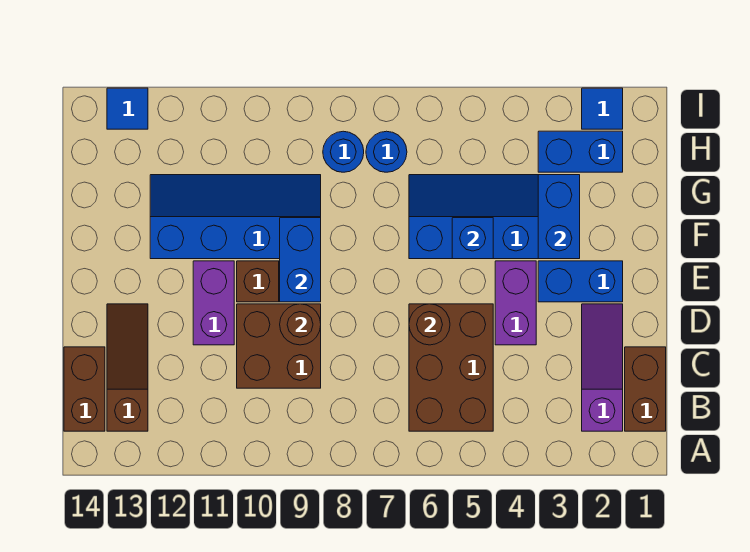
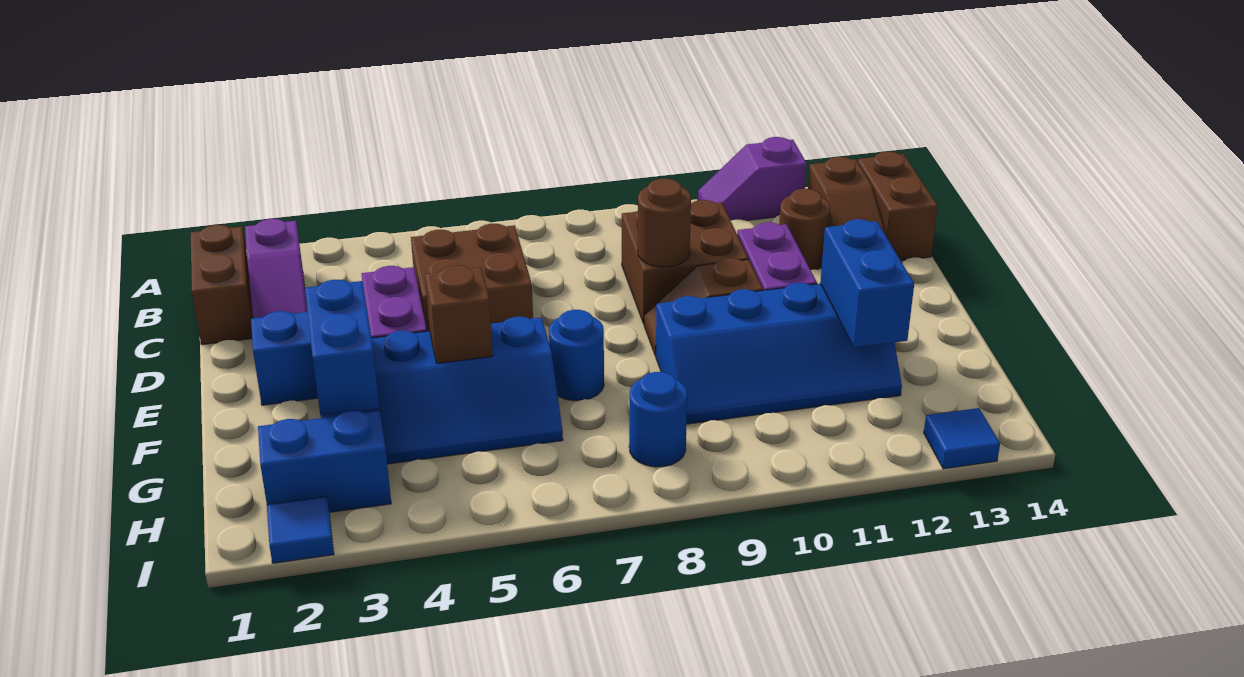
none -> purple 1x2 slope [698,137,807,221]
brown 2x3 brick [409,304,493,431] -> brown 2x2 brick [411,224,533,331]
brown 1x1 round brick [409,304,450,345] -> brown 1x1 round brick moved to [779,189,831,270]
blue 1x2 brick [280,218,321,302] -> blue 1x2 brick moved to [820,219,914,347]
blue 1x1 brick [452,218,493,259] -> brown 1x1 brick [425,266,493,363]
blue 1x1 round brick [366,131,407,172] -> blue 1x1 round brick moved to [549,310,604,401]

